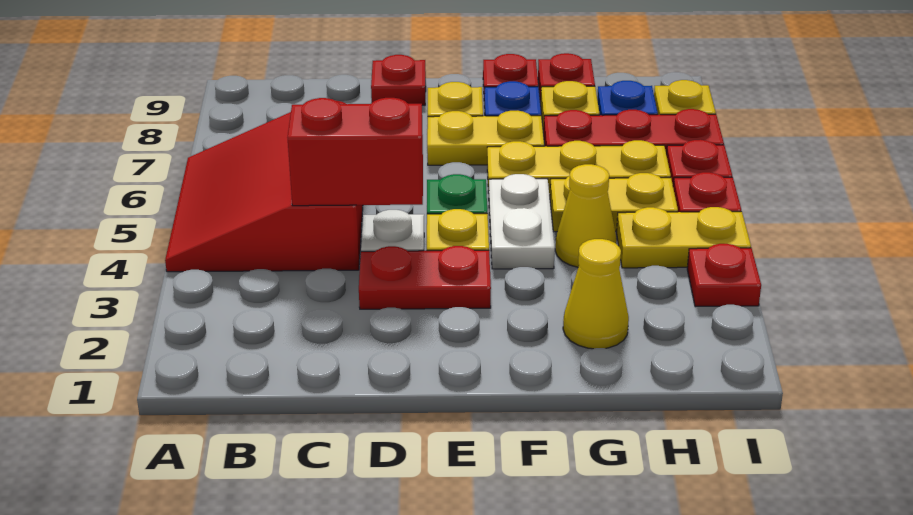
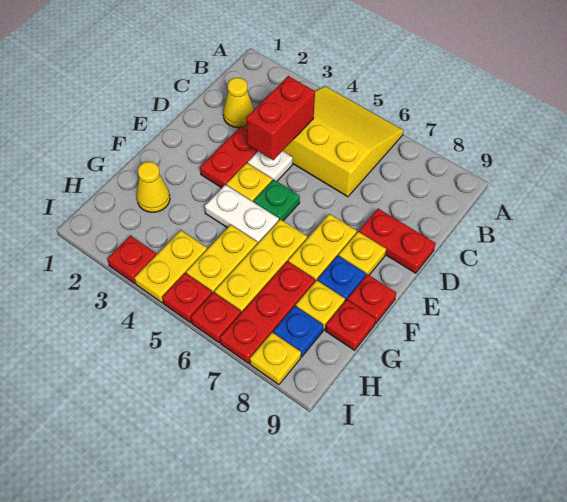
red 3x3 slope [165,101,363,272] -> yellow 3x3 slope [283,86,404,197]
red 1x1 plate [371,55,426,105] -> red 1x2 plate [359,209,436,273]
yellow 1x1 cone [555,164,617,267] -> yellow 1x1 cone moved to [223,78,254,128]

